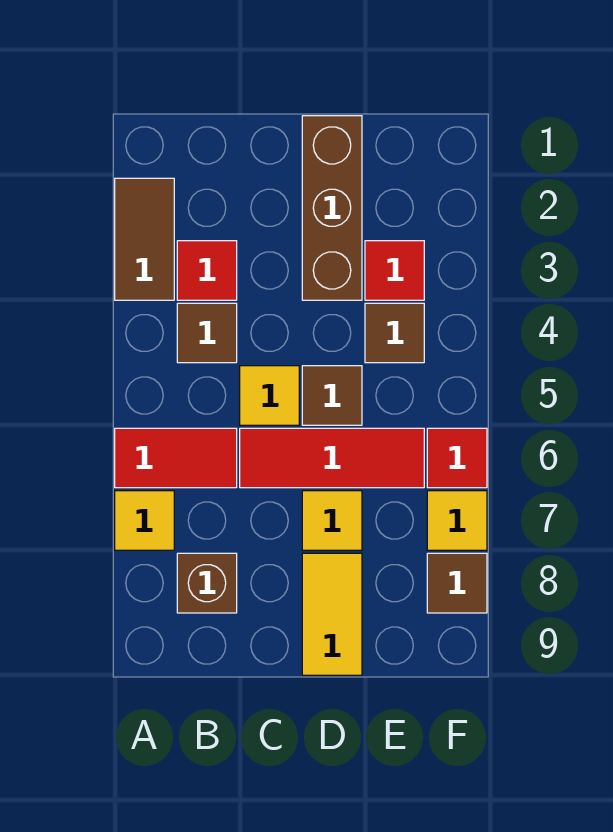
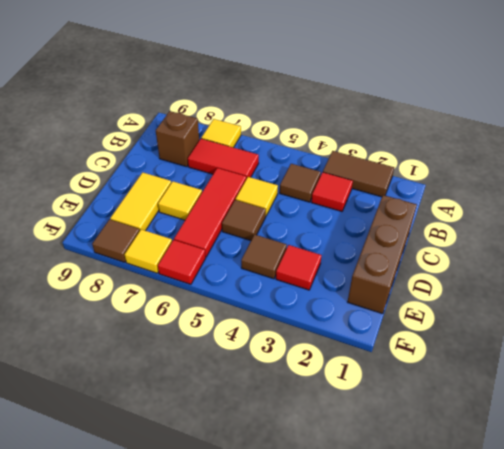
red 1x2 tile [115,428,237,488] -> red 1x2 tile turned to [188,139,259,179]
brown 1x3 brick [302,116,362,300] -> brown 1x3 brick turned to [348,195,417,314]
yellow 1x2 tile [302,553,362,675] -> yellow 1x2 tile turned to [110,172,171,231]

